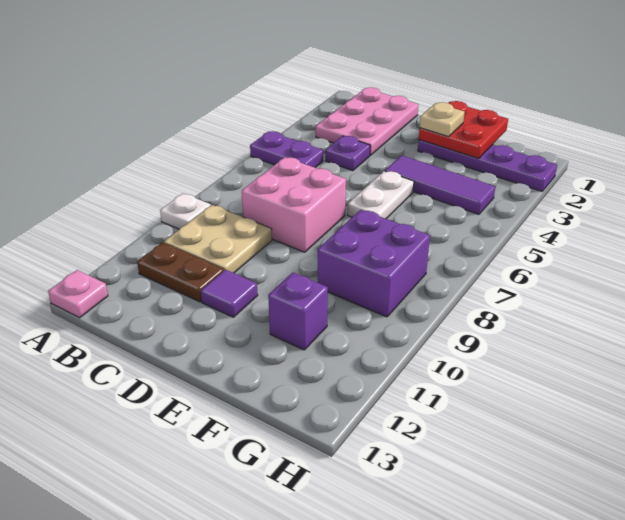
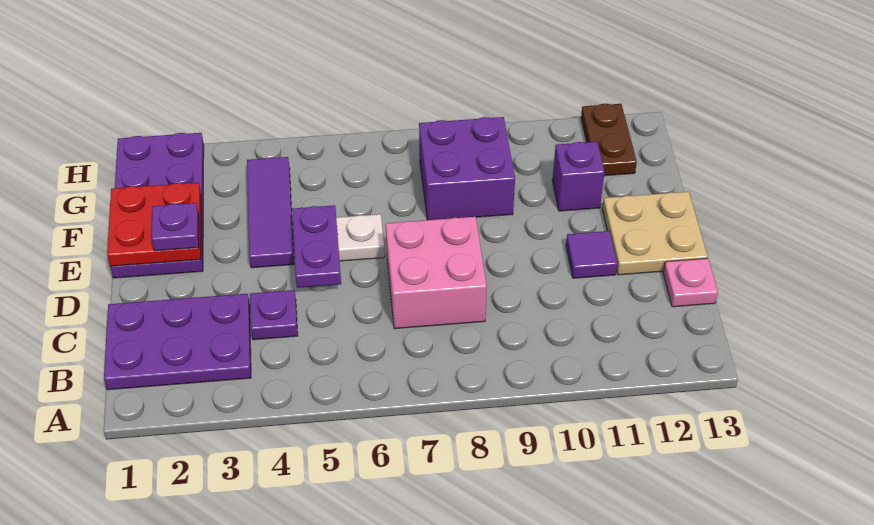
purple 1x2 plate [250,131,323,168] -> purple 1x2 plate moved to [292,205,341,288]
white 1x1 plate [160,193,211,229] -> none
pink 1x1 plate [48,270,108,318] -> pink 1x1 plate moved to [663,258,718,307]
pink 2x3 plate [316,88,419,155] -> purple 2x3 plate [104,294,251,390]
tan 2x2 plate [164,205,272,273] -> tan 2x2 plate moved to [602,192,708,275]
brown 1x2 plate [137,242,224,302] -> brown 1x2 plate moved to [581,104,637,176]
purple 1x4 plate [418,140,557,191] -> purple 2x4 plate [111,133,204,278]
tan 1x1 plate [420,102,465,137] -> purple 1x1 plate [151,203,199,251]

